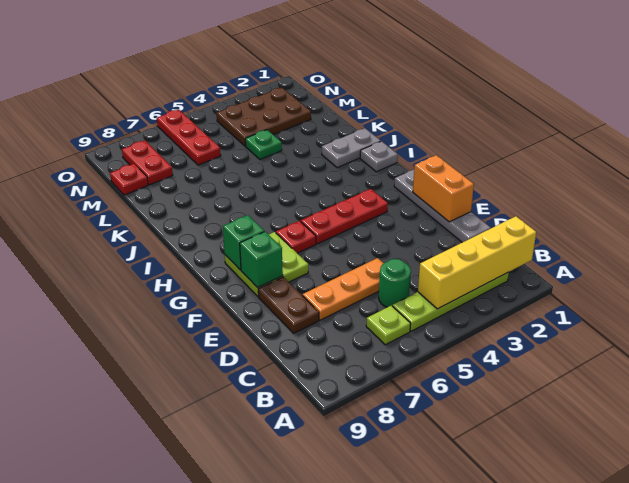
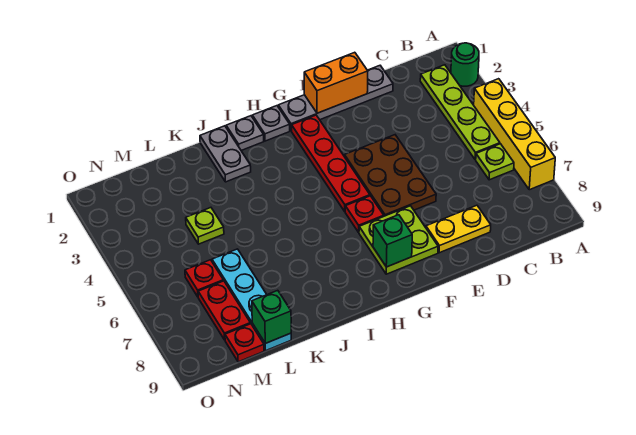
yellow 1x4 brick [418,216,536,309] -> yellow 1x4 brick moved to [474,79,555,190]
green 1x1 round brick [379,259,411,307] -> green 1x1 round brick moved to [451,43,479,86]
orange 1x3 plate [303,258,384,320] -> none
brown 1x2 plate [258,277,319,333] -> yellow 1x2 plate [426,205,491,253]
green 1x1 brick [240,232,283,288] -> green 1x1 brick moved to [252,290,291,343]
red 1x3 plate [301,189,388,244] -> red 1x4 plate [292,115,370,211]
none -> grey 1x1 plate [252,106,290,141]
green 1x1 plate [245,130,282,159] -> lime 1x1 plate [186,208,224,244]
none -> cyan 1x4 plate [212,249,291,351]
brown 2x3 plate [217,88,311,146] -> brown 2x3 plate moved to [344,135,436,216]
red 1x3 plate [157,109,221,165] -> red 1x1 plate [185,260,223,297]
red 1x2 plate [122,140,173,185] -> red 1x2 plate turned to [198,281,250,340]

